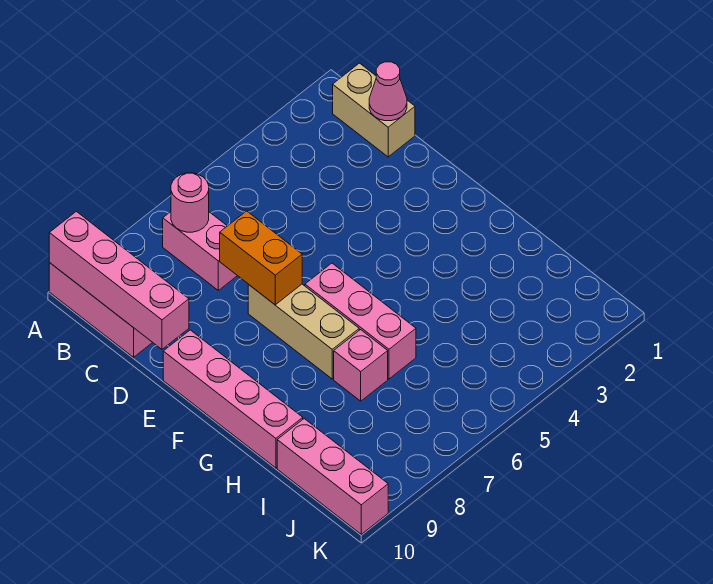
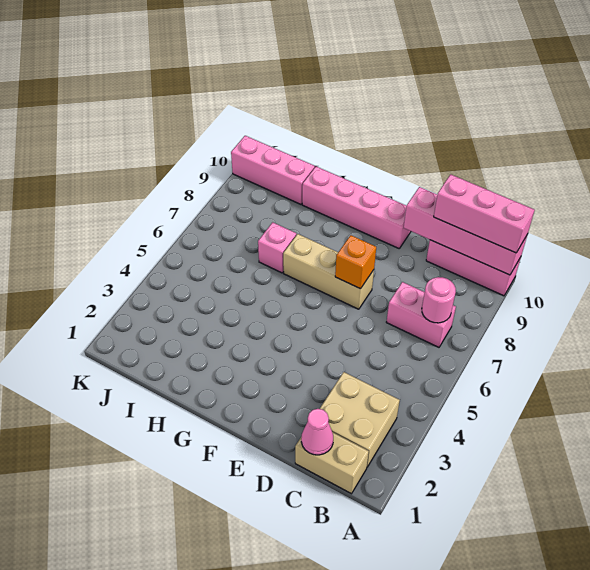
none -> tan 2x2 brick [320,372,400,467]
orange 1x2 brick [220,211,302,305] -> orange 1x1 brick [335,235,376,289]
pink 1x3 brick [305,263,416,379] -> pink 1x3 brick moved to [434,174,535,253]

